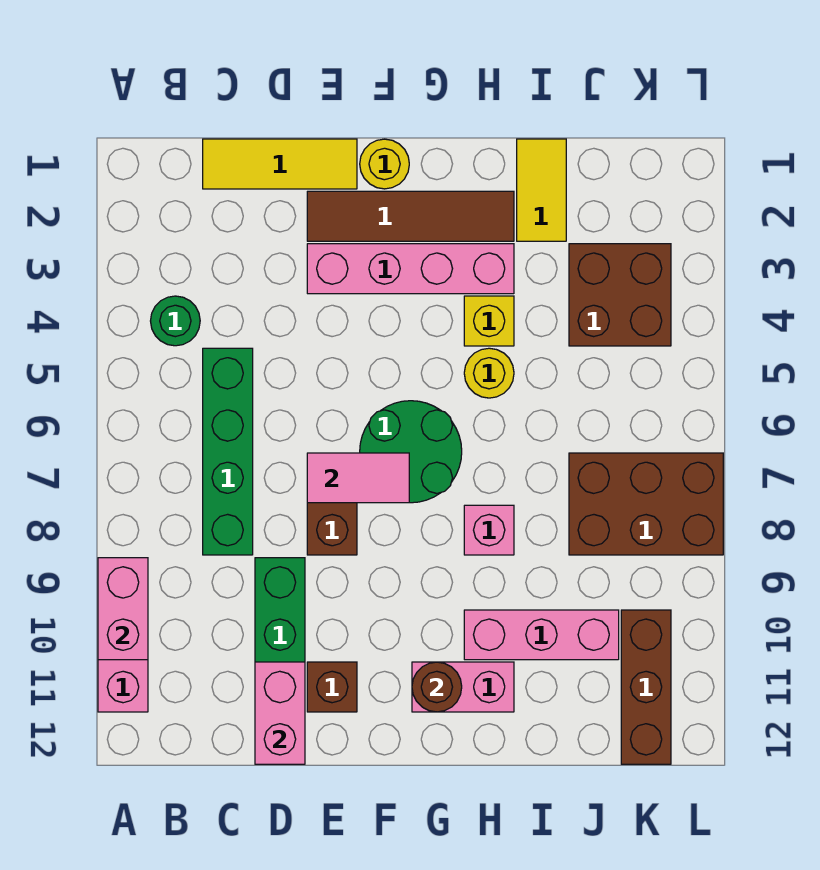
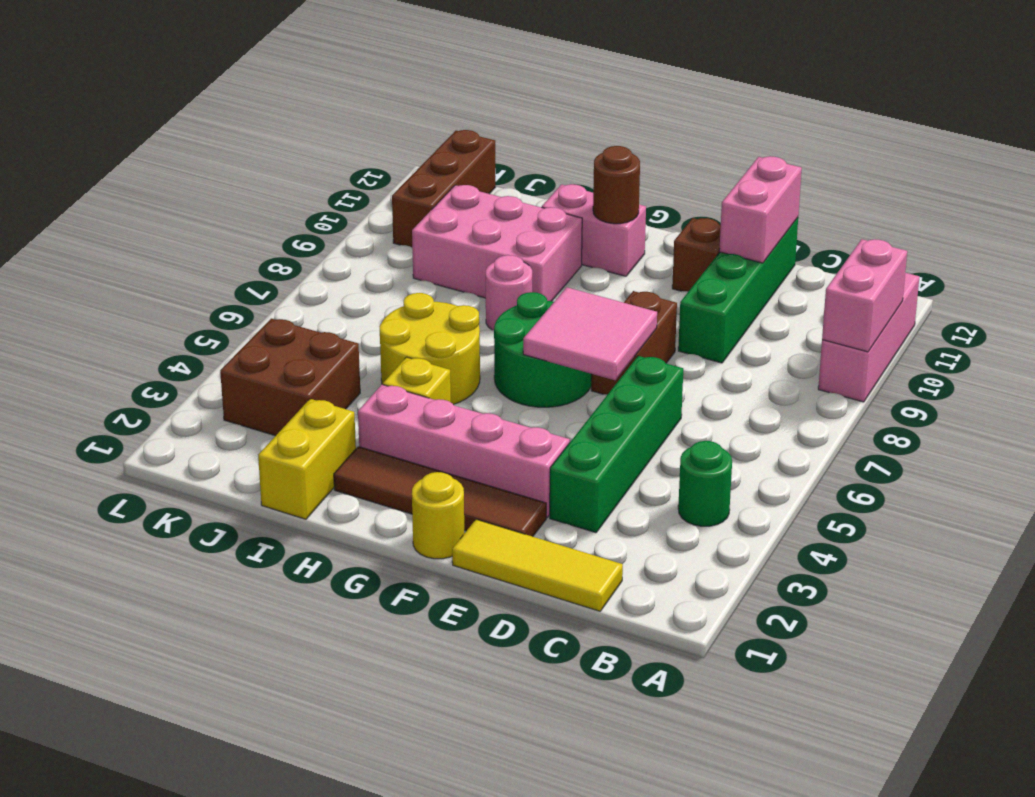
green 1x4 brick [203,348,253,555] -> green 1x4 brick moved to [550,356,683,533]
pink 1x2 tile [307,453,409,503] -> pink 2x2 tile [523,287,657,380]
yellow 1x1 round brick [464,348,514,398] -> yellow 2x2 round brick [379,293,480,405]
pink 1x1 brick [464,505,514,555] -> pink 1x1 round brick [486,255,532,330]
pink 1x3 brick [464,610,619,660] -> pink 2x3 brick [412,185,582,301]
yellow 1x2 tile [517,139,566,241] -> yellow 1x2 brick [258,399,356,519]
brown 2x3 brick [569,453,723,555] -> none

